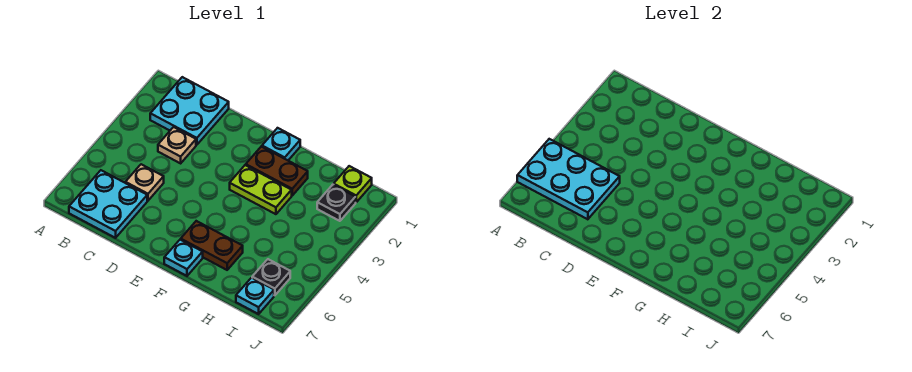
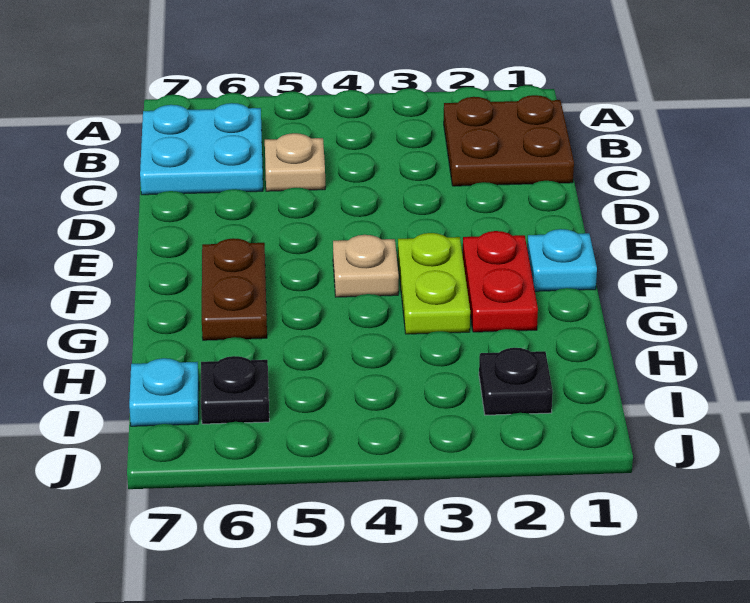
cyan 2x3 plate [517,139,620,219] -> none
cyan 2x2 plate [150,77,229,145] -> brown 2x2 plate [444,95,574,186]
tan 1x1 plate [158,127,196,163] -> tan 1x1 plate moved to [333,235,399,297]
brown 1x2 plate [246,146,308,195] -> red 1x2 plate [463,231,538,332]
cyan 1x1 plate [164,240,203,276] -> none
lime 1x1 plate [334,166,372,202] -> none

